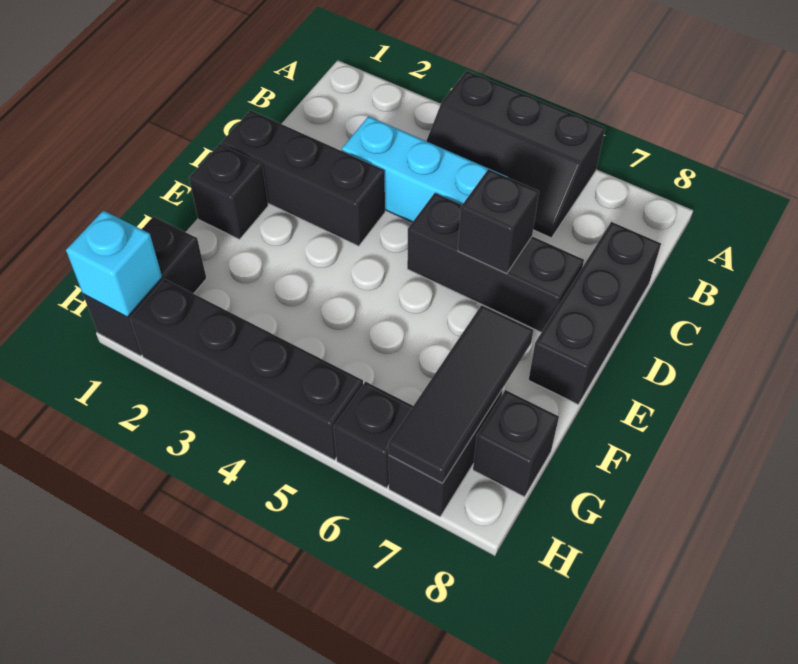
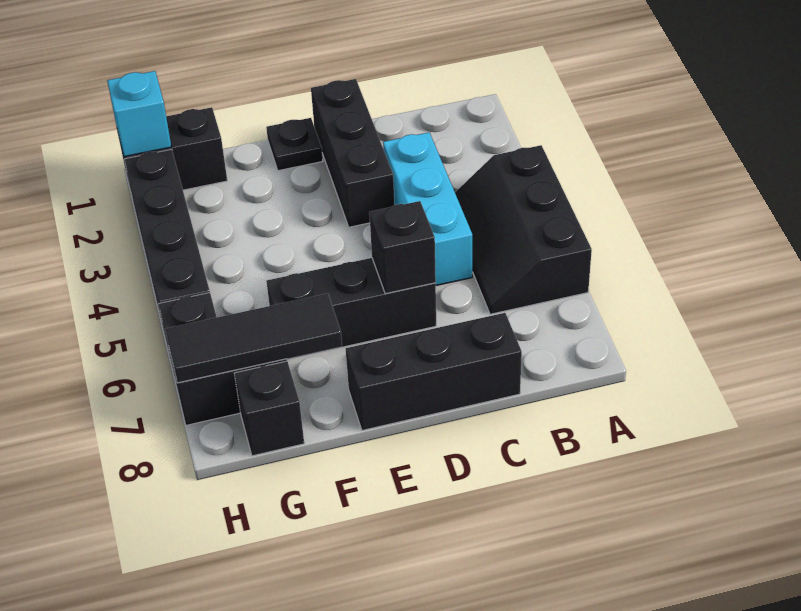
black 1x3 brick [407,193,584,332] -> black 1x3 brick turned to [266,258,436,359]
black 1x1 brick [189,144,268,239] -> black 1x1 plate [266,118,323,171]

